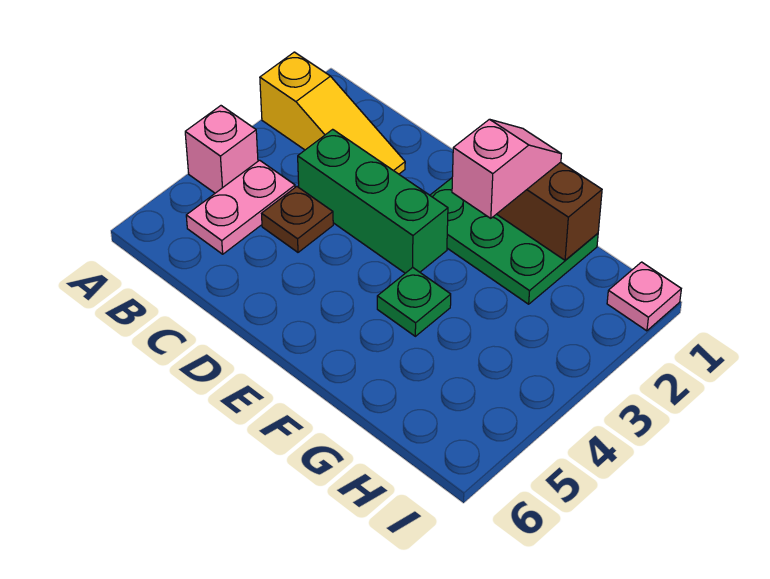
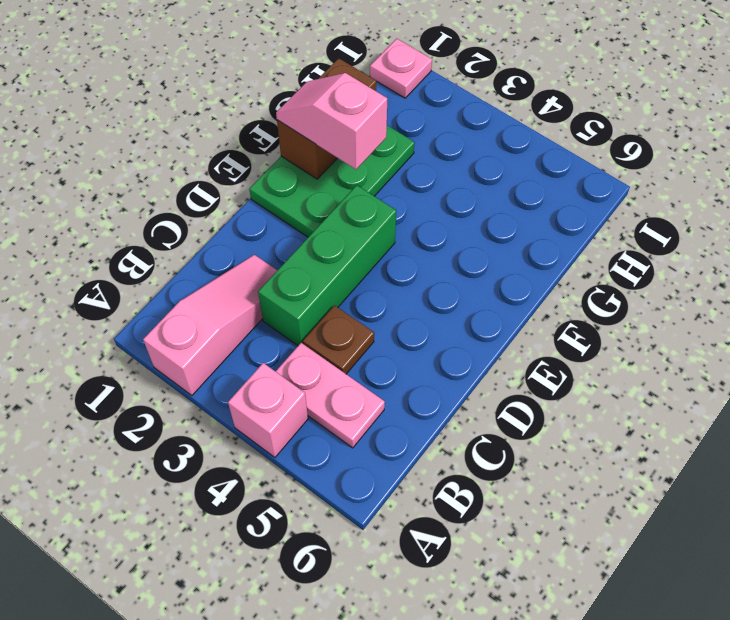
yellow 1x3 slope [260,52,405,174] -> pink 1x3 slope [143,255,277,396]
green 1x1 plate [377,268,451,336] -> none

